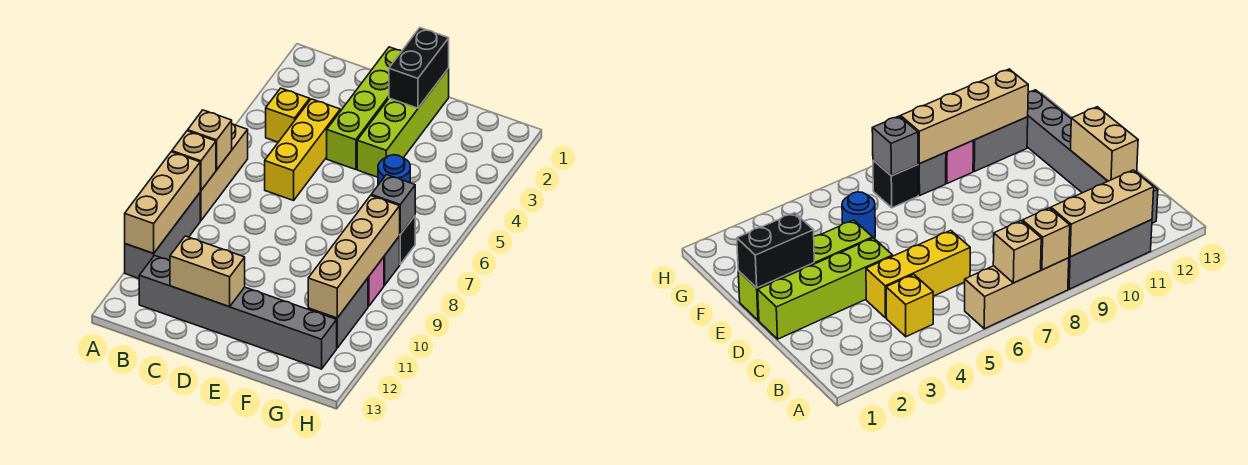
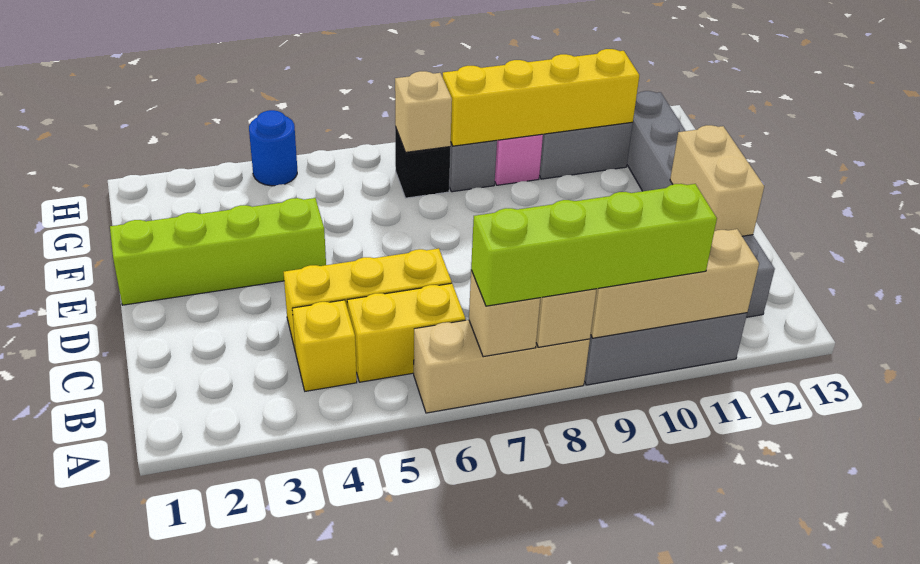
none -> yellow 1x2 brick [347,283,465,382]
lime 1x4 brick [327,47,402,169] -> lime 1x4 brick moved to [471,184,717,306]
black 1x2 brick [389,28,449,108] -> none
blue 1x1 round brick [378,155,410,185] -> blue 1x1 round brick moved to [249,110,297,186]
grey 1x1 brick [371,175,415,234] -> tan 1x1 brick [395,71,452,152]
tan 1x4 brick [308,196,400,318] -> yellow 1x4 brick [443,49,639,146]

